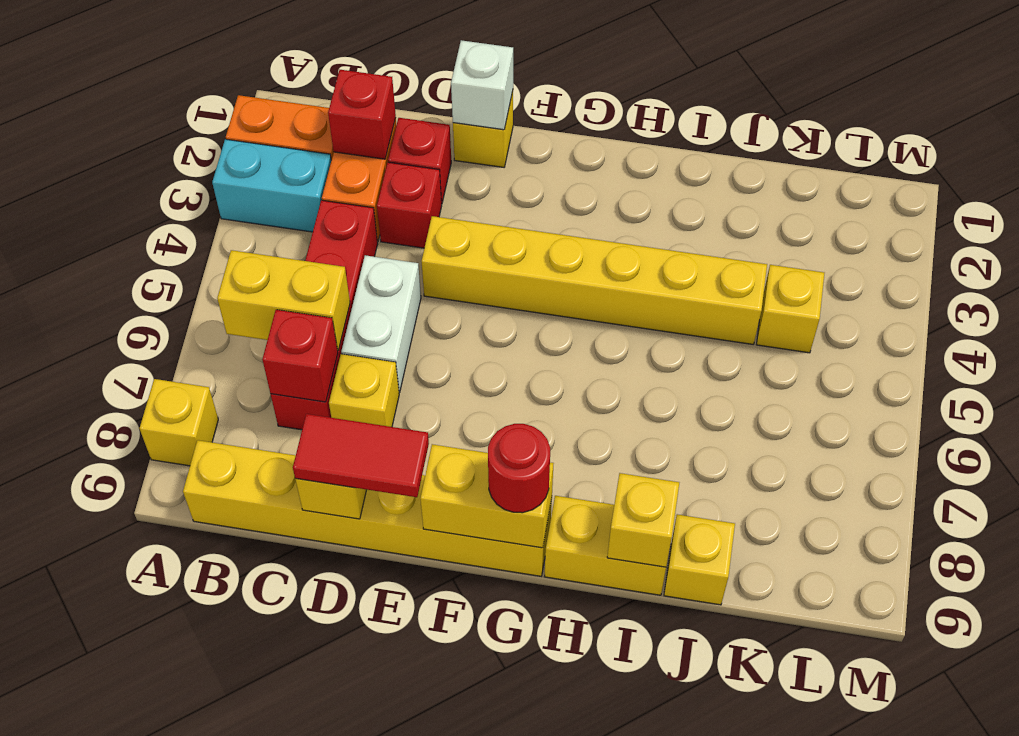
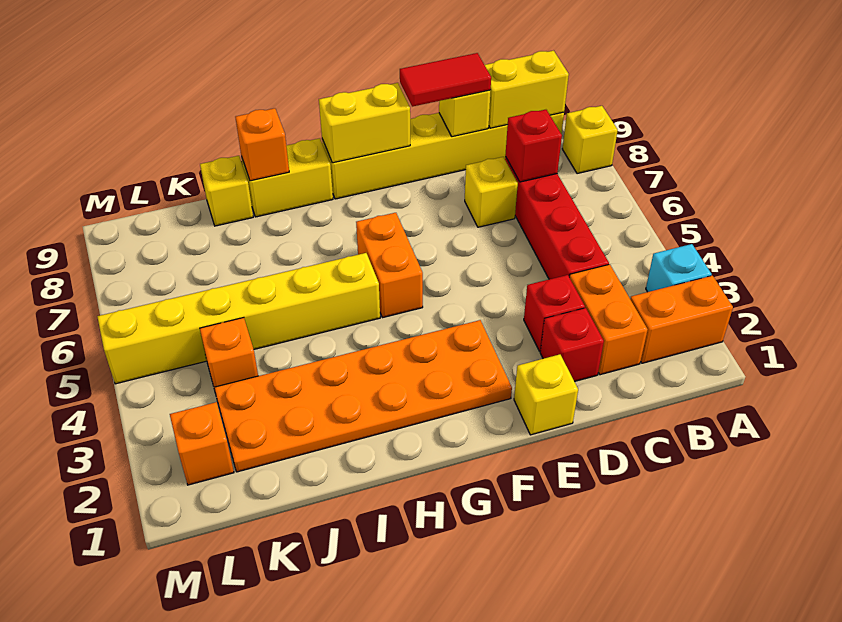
cyan 1x2 brick [212,139,331,232] -> cyan 1x1 brick [646,244,712,292]
yellow 1x2 brick [217,250,350,351] -> yellow 1x2 brick moved to [485,51,569,128]
red 1x1 brick [328,70,396,159] -> none
white 1x2 brick [341,255,421,392] -> none
white 1x1 brick [451,40,513,130] -> none
yellow 1x6 brick [422,216,767,344] -> yellow 1x6 brick moved to [97,253,380,384]
none -> orange 2x6 plate [214,320,512,472]
none -> orange 1x2 brick [356,213,423,318]
red 1x1 round brick [488,424,550,513] -> none
yellow 1x1 brick [607,473,679,567] -> orange 1x1 brick [235,108,289,181]
yellow 1x1 brick [756,265,824,353] -> orange 1x1 brick [200,318,258,390]
none -> orange 1x1 brick [170,402,234,485]

